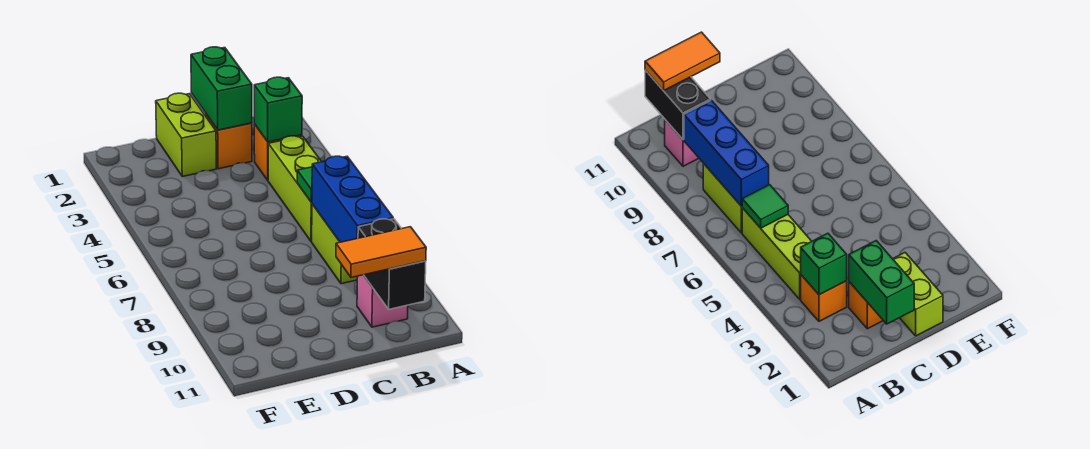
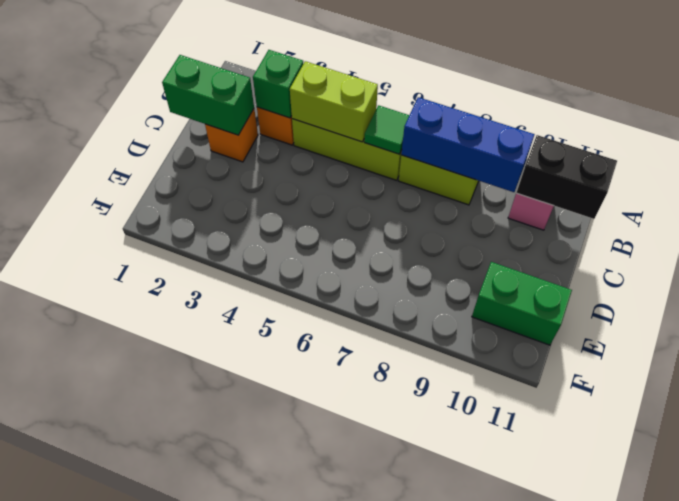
orange 1x2 tile [336,227,426,278] -> none
lime 1x2 brick [156,93,216,176] -> lime 1x2 brick moved to [290,61,378,142]
none -> green 1x2 brick [472,262,572,345]

